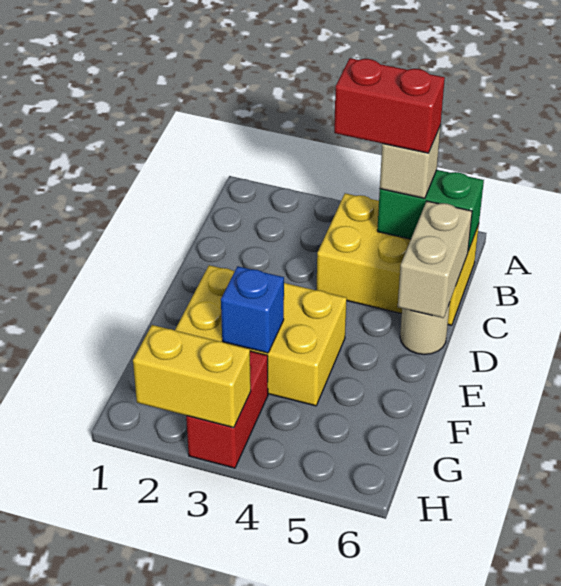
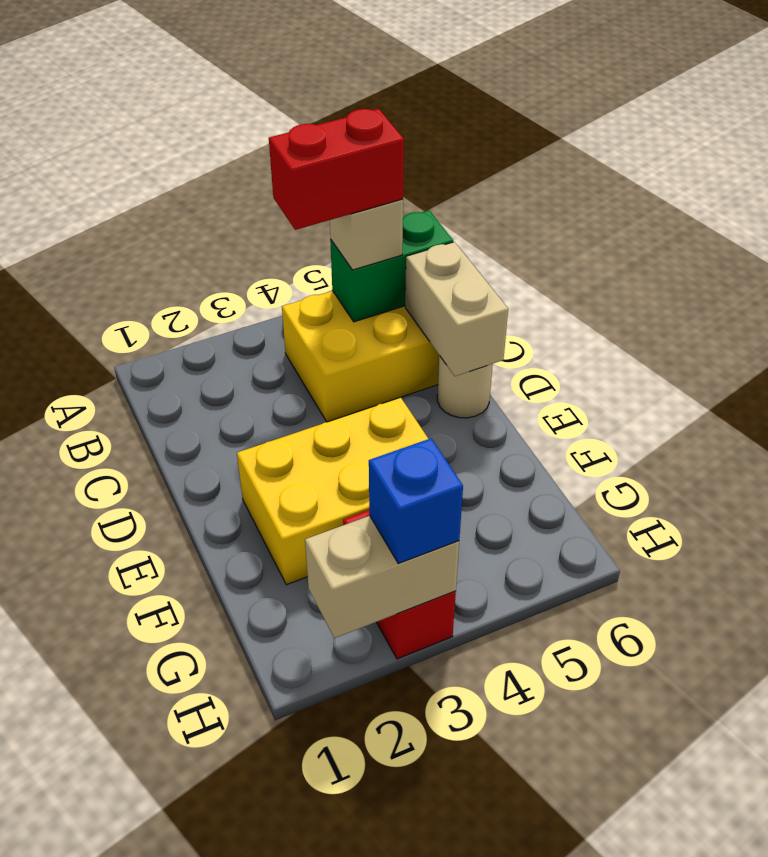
blue 1x1 brick [221,266,284,353] -> blue 1x1 brick moved to [369,438,463,563]
yellow 1x2 brick [133,325,251,428] -> tan 1x2 brick [305,516,459,638]

